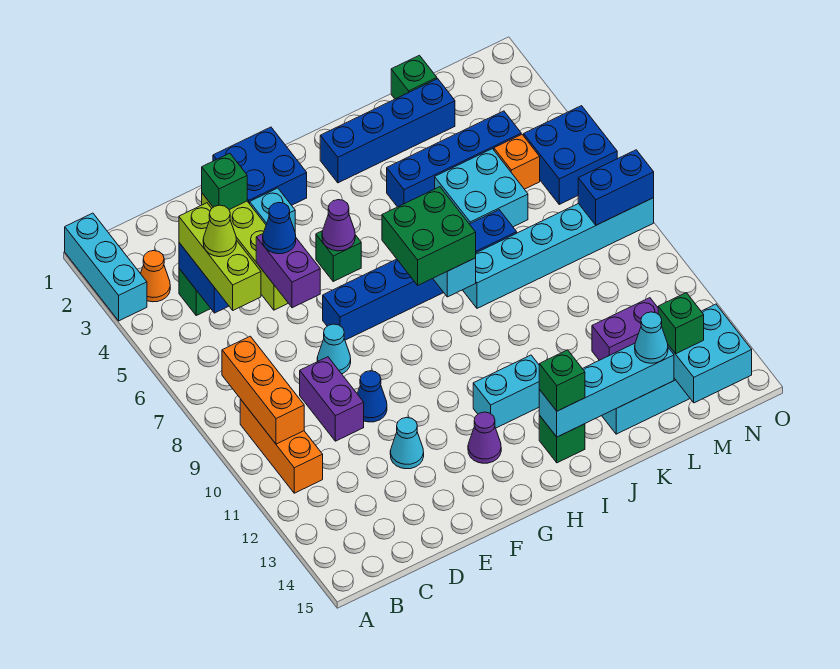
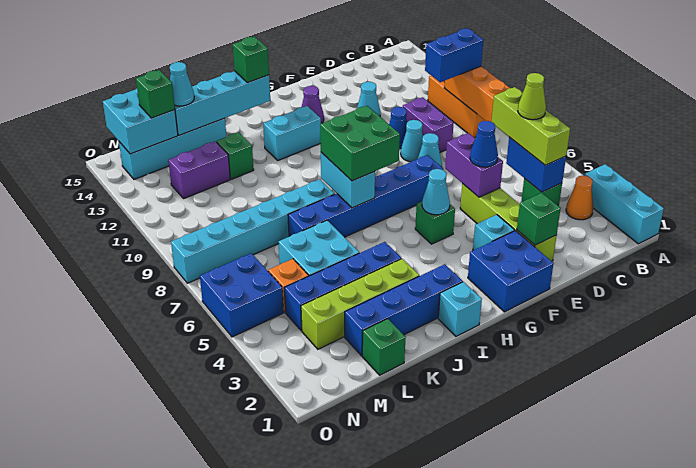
none -> cyan 1x1 cone [401,120,423,162]
purple 1x1 cone [322,200,355,251] -> cyan 1x1 cone [422,169,450,215]
none -> cyan 1x1 brick [438,282,482,336]
green 1x1 brick [539,416,585,463] -> green 1x1 brick moved to [217,132,254,179]
none -> lime 1x4 brick [301,259,419,349]
blue 1x2 brick [578,150,654,225] -> blue 1x2 brick moved to [425,28,483,82]

